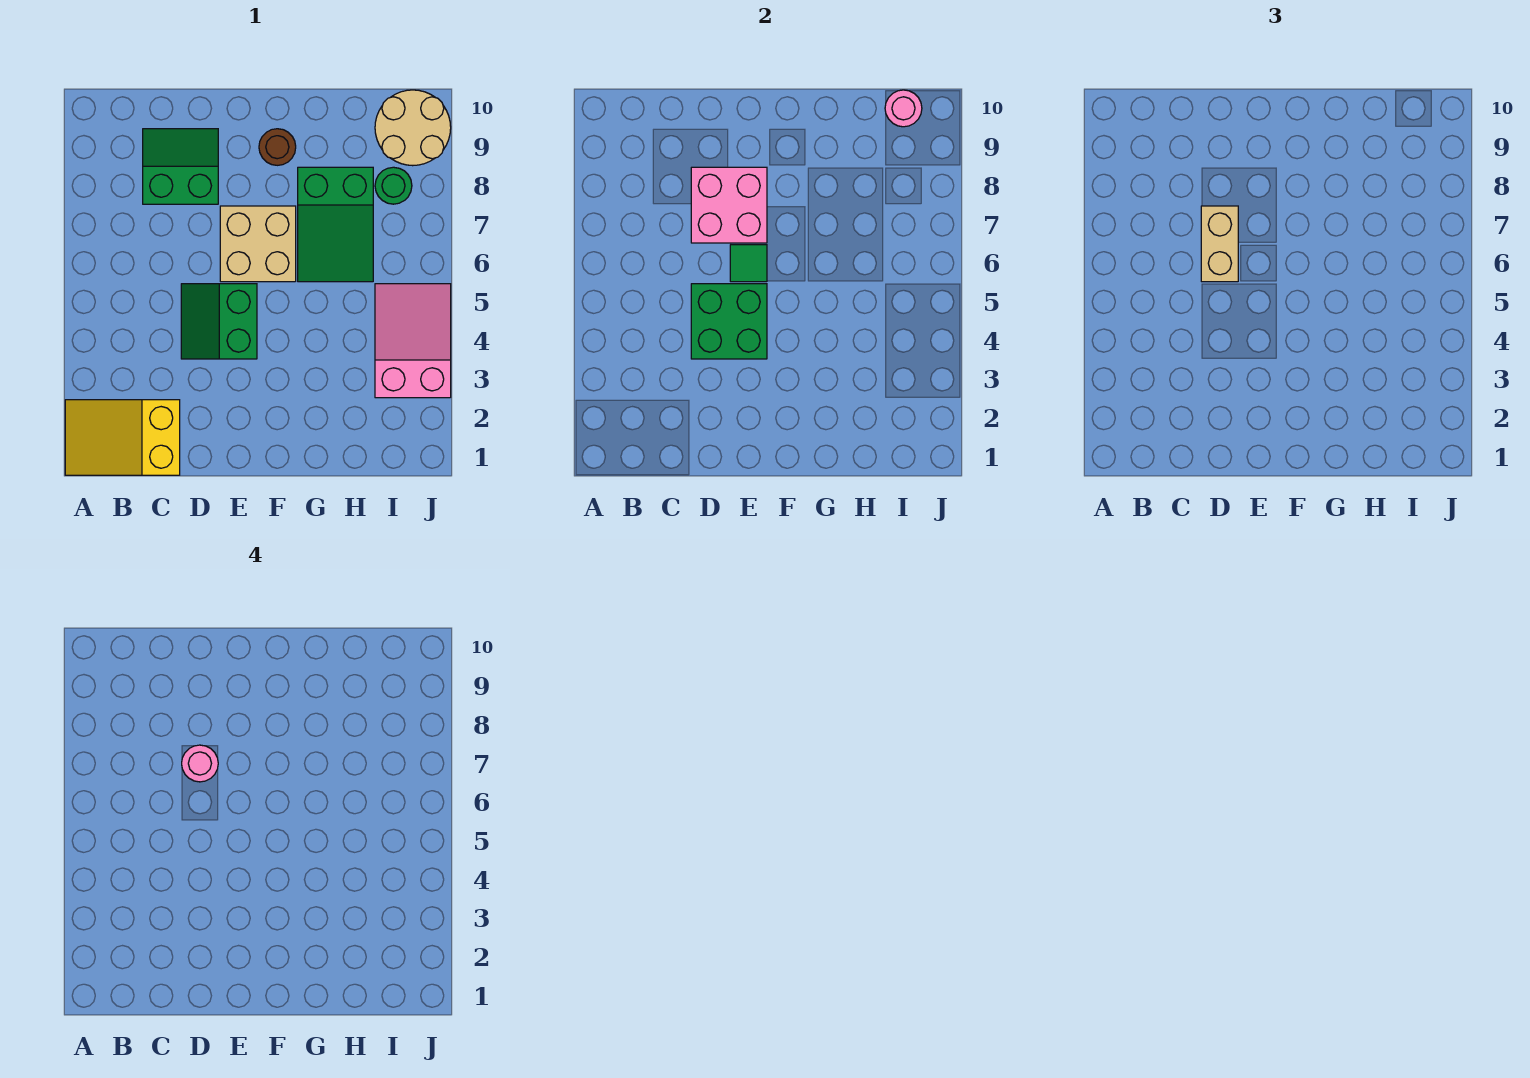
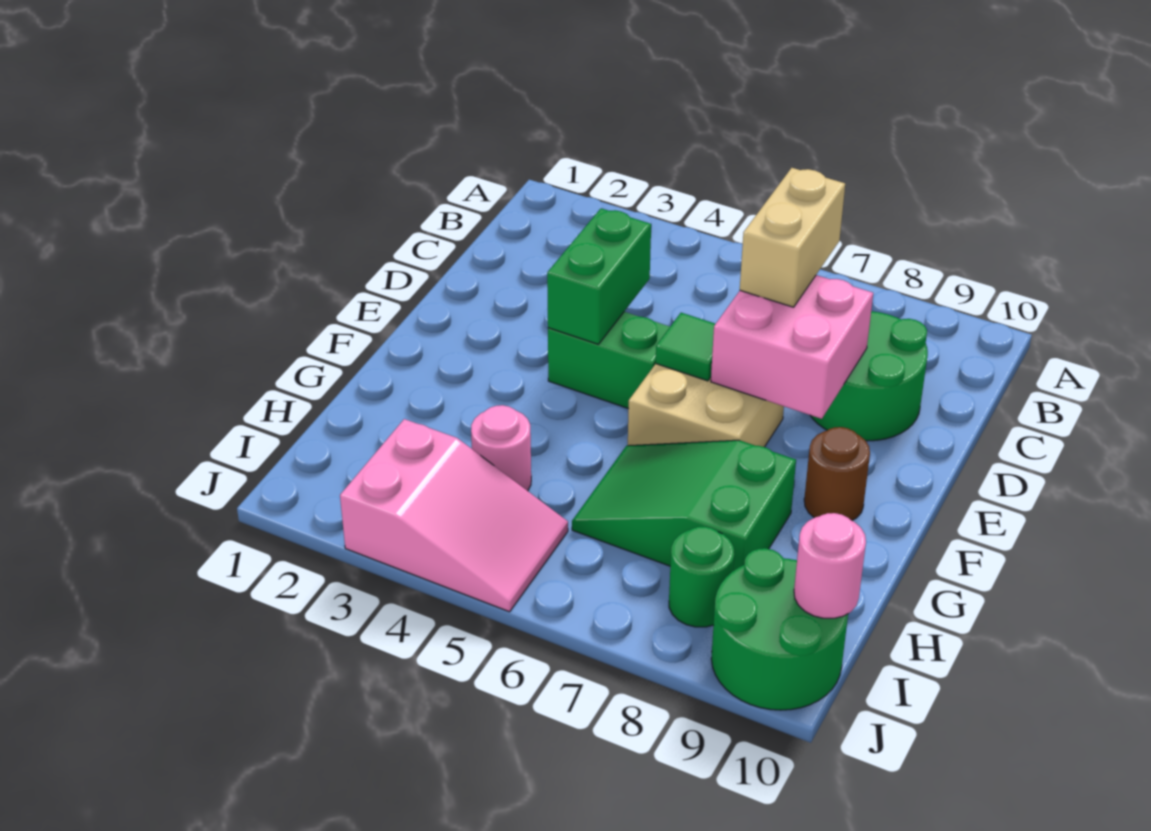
yellow 2x3 slope [65,400,180,475] -> none
green 2x2 slope [143,129,218,204] -> green 2x2 round brick [810,311,928,441]
green 2x2 brick [691,284,767,359] -> green 1x2 brick [547,208,651,344]
tan 1x2 brick [1201,206,1238,282] -> tan 1x2 brick turned to [740,168,845,307]
pink 1x1 round brick [182,745,218,782] -> pink 1x1 round brick moved to [471,405,531,491]
tan 2x2 round brick [375,90,451,166] -> green 2x2 round brick [711,548,848,710]

